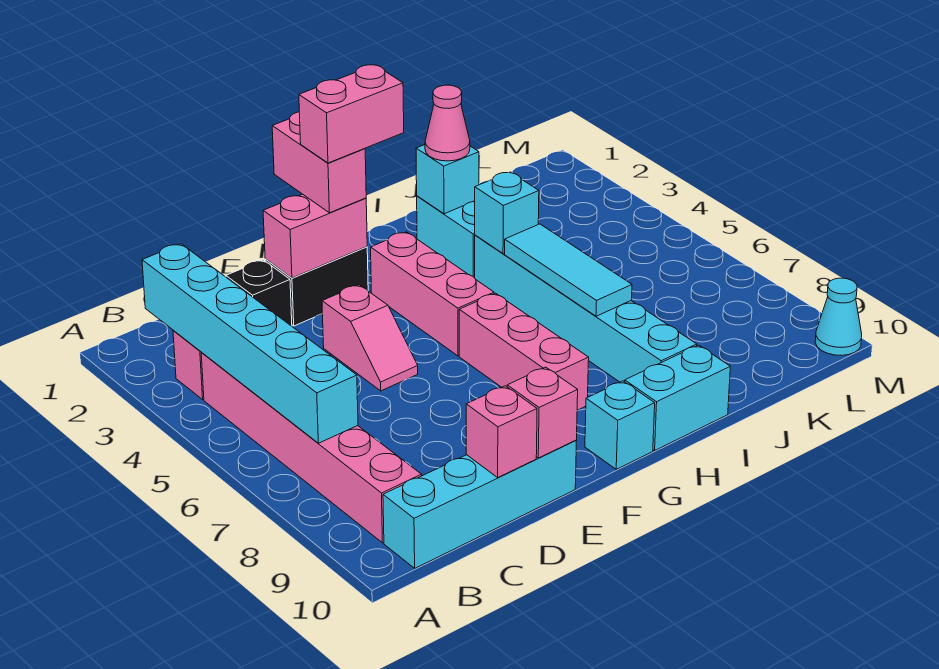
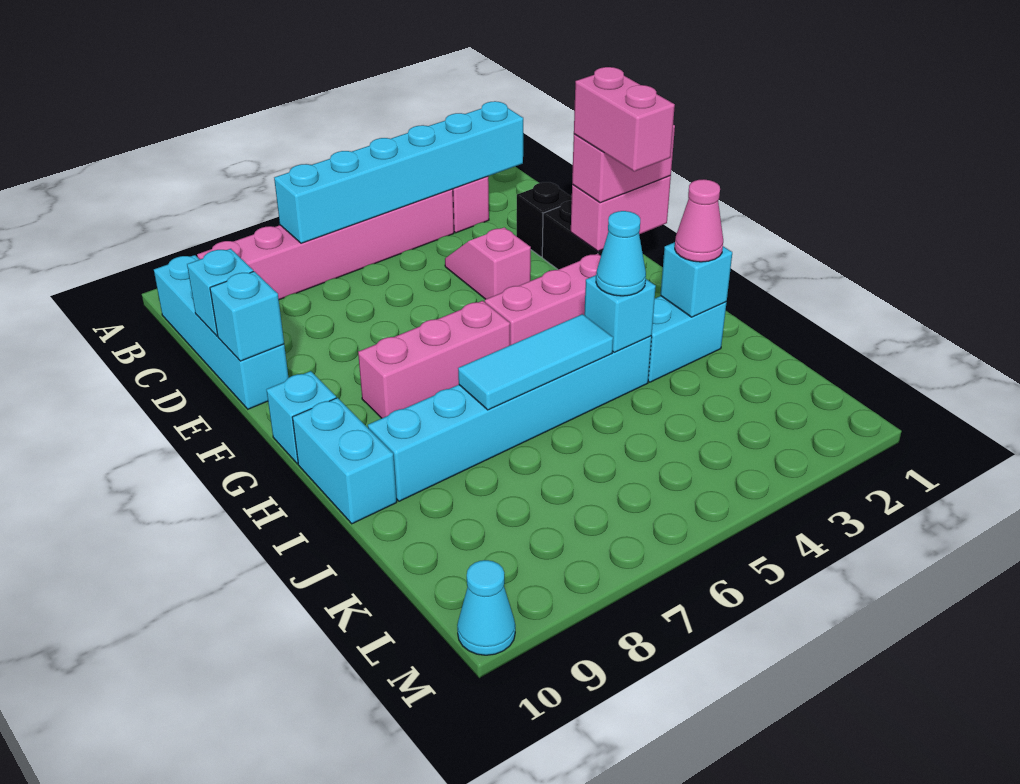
pink 1x1 brick [466,386,537,477] -> cyan 1x1 brick [187,249,253,336]
pink 1x2 brick [263,194,367,278] -> pink 1x2 brick turned to [571,176,671,251]
pink 1x2 slope [322,285,418,391] -> pink 1x2 slope turned to [445,228,531,299]
pink 1x1 brick [507,367,578,458] -> cyan 1x1 brick [210,271,284,361]
none -> cyan 1x1 cone [596,211,646,296]

